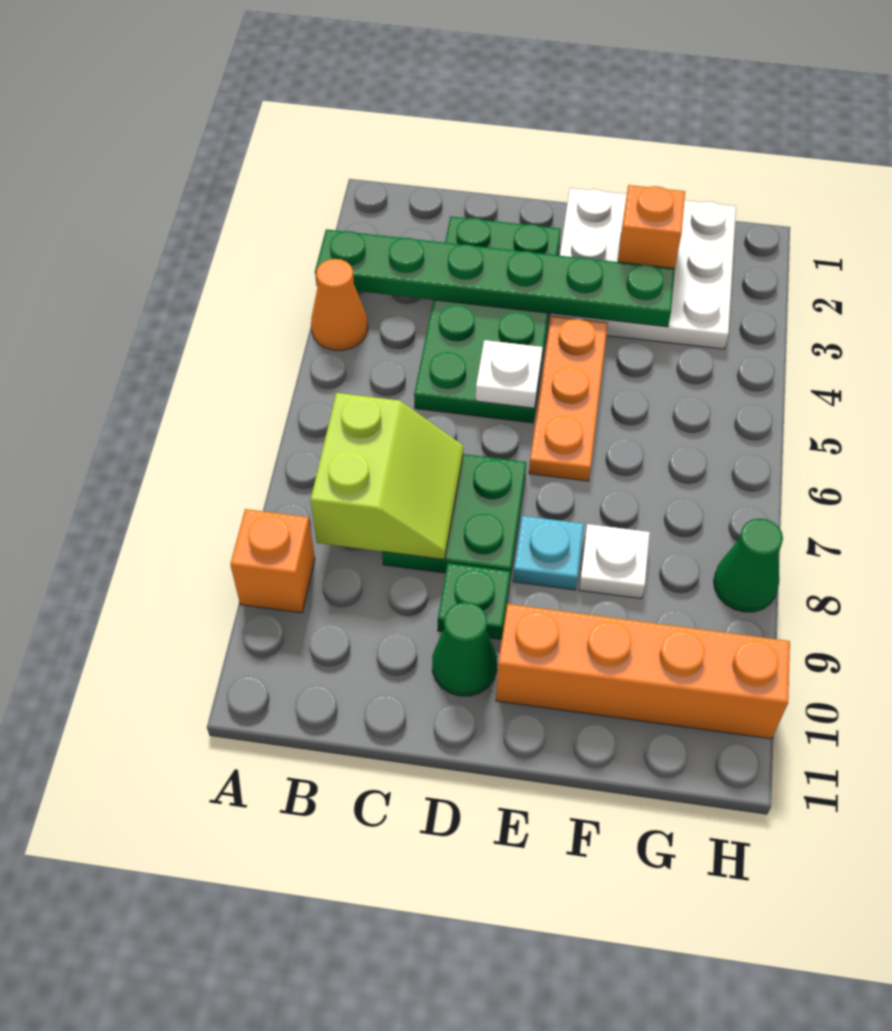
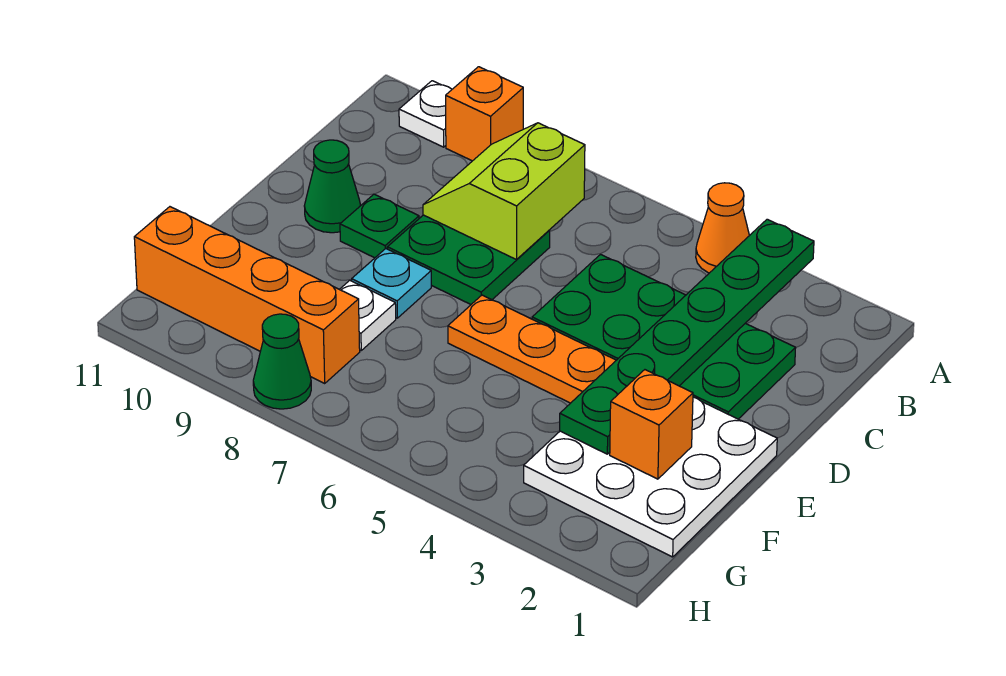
lime 2x2 slope [311,393,463,559] -> lime 2x2 slope turned to [423,123,585,260]
white 1x1 plate [476,340,543,408] -> white 1x1 plate moved to [399,81,452,147]
orange 1x4 brick [496,604,790,739] -> orange 1x4 brick turned to [134,207,360,383]

